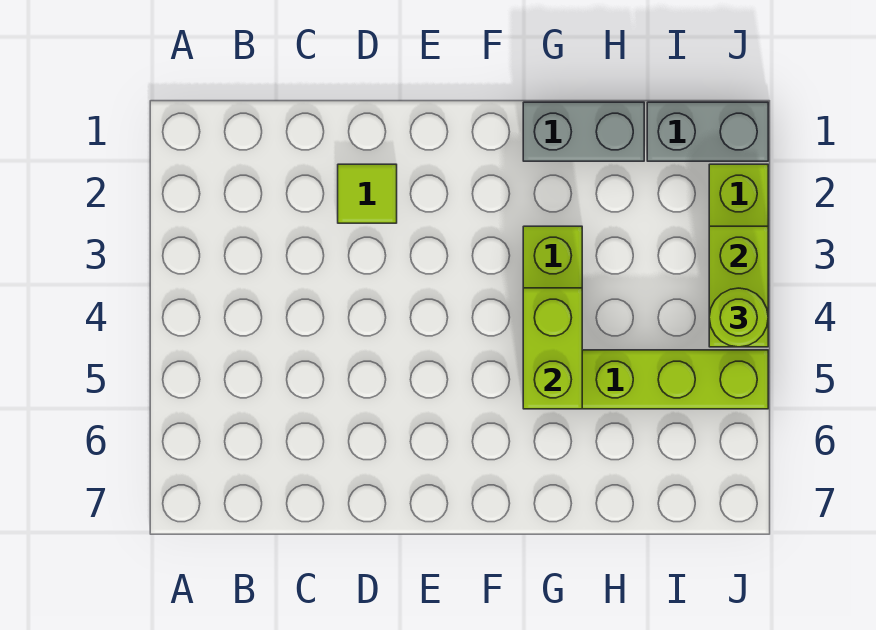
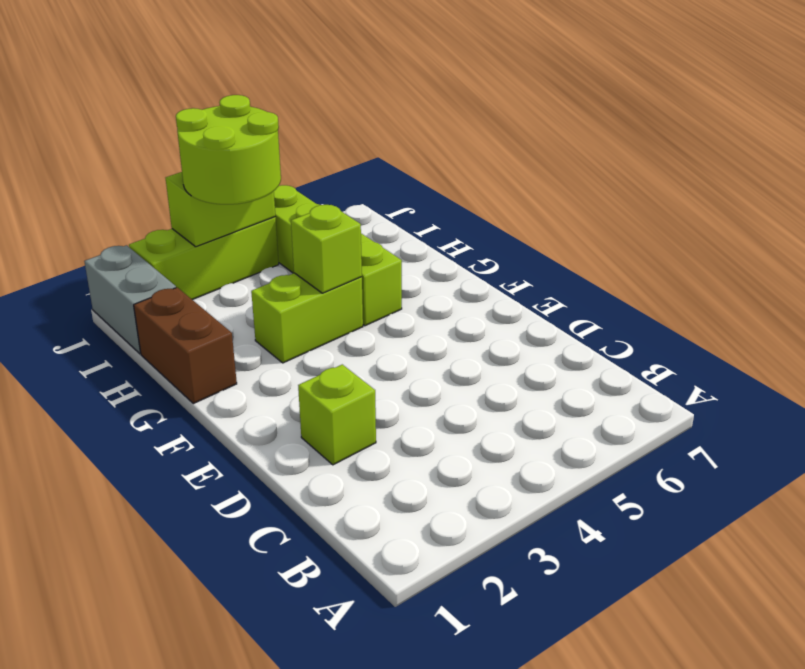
lime 1x1 tile [338,164,397,223] -> lime 1x1 brick [298,365,376,465]
grey 1x2 brick [523,102,644,161] -> brown 1x2 brick [134,287,237,404]
lime 1x2 brick [523,288,582,409] -> lime 1x1 brick [291,205,362,293]
lime 1x1 round brick [709,288,768,347] -> lime 2x2 round brick [176,95,281,204]

